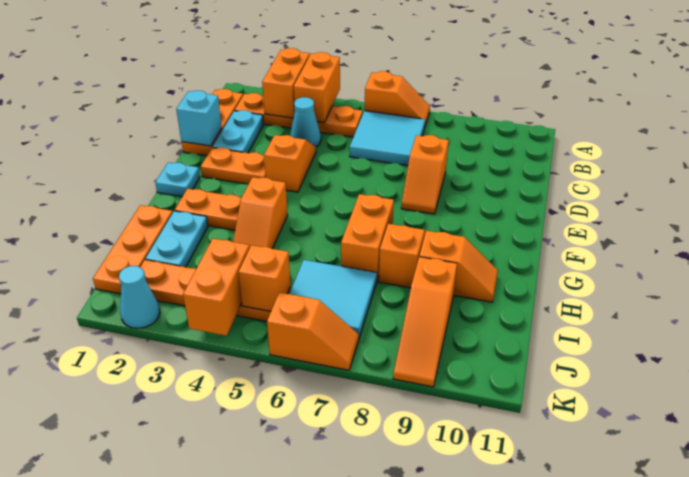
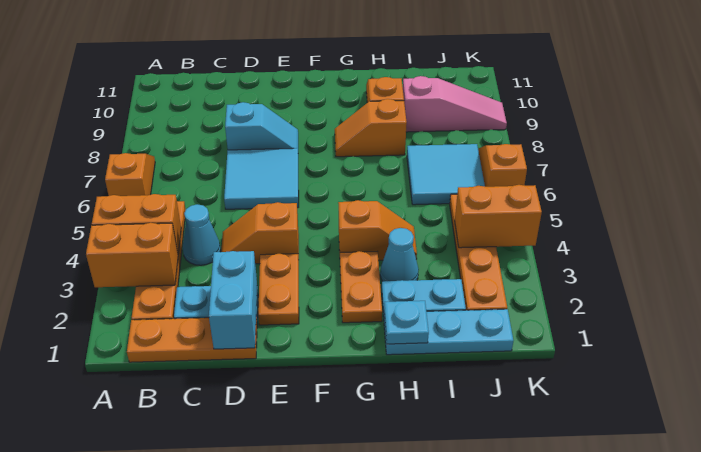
cyan 2x2 tile [350,111,425,166] -> cyan 2x2 tile moved to [224,148,299,209]
cyan 1x1 brick [176,91,222,146] -> cyan 1x2 brick [209,251,257,349]
orange 1x2 slope [401,135,449,214] -> cyan 1x2 slope [225,102,298,150]
cyan 1x1 plate [155,162,200,197] -> cyan 1x1 plate moved to [384,301,429,344]
orange 1x2 brick [341,194,394,280] -> none
orange 1x3 plate [93,205,173,294] -> cyan 1x3 plate [384,309,513,355]
orange 1x3 slope [393,257,457,387] -> pink 1x3 slope [403,76,507,132]
orange 1x1 brick [238,245,291,311] -> none
cyan 1x1 cone [119,266,160,328] -> cyan 1x1 cone moved to [380,228,419,281]

